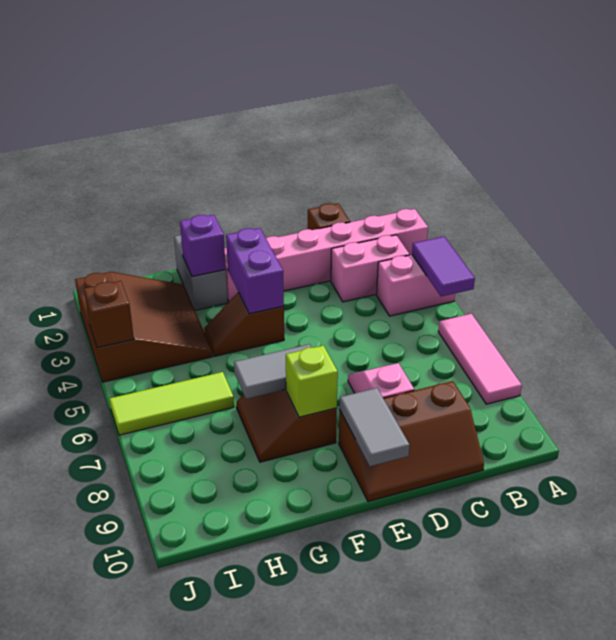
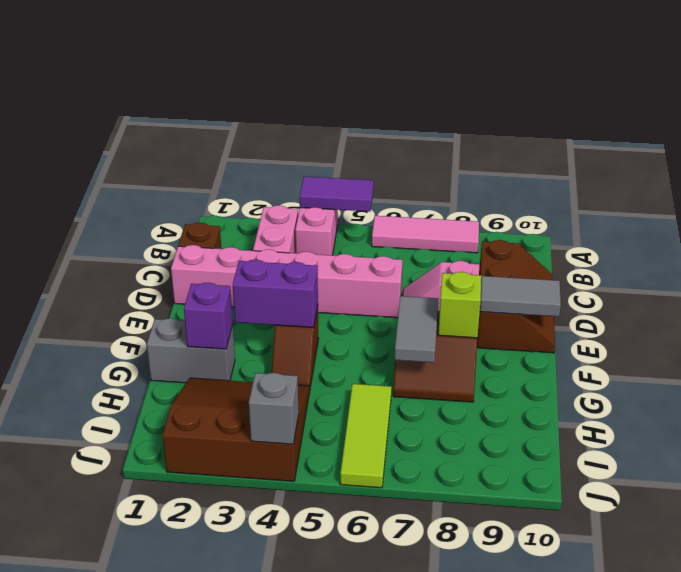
pink 1x6 brick [225,209,428,301] -> pink 1x6 brick turned to [171,245,403,318]
brown 1x1 brick [84,281,134,348] -> grey 1x1 brick [249,373,299,444]

